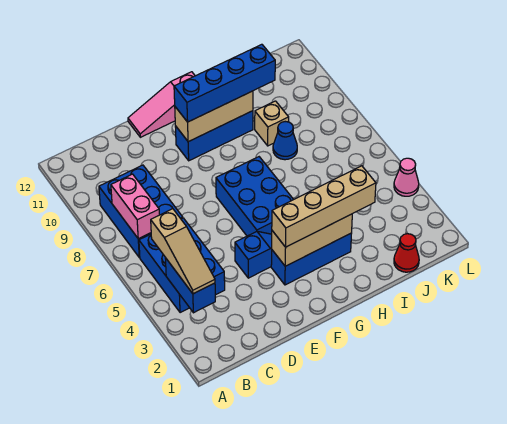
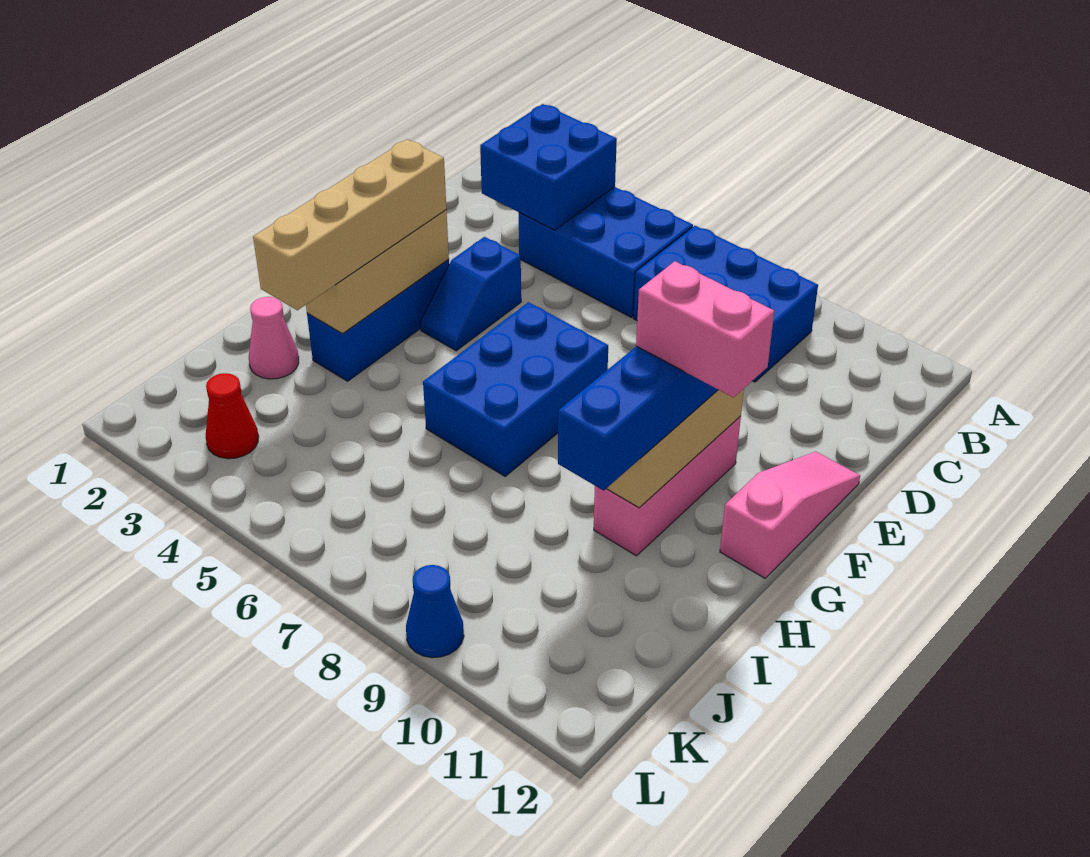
blue 1x2 brick [165,258,215,313] -> blue 2x2 brick [480,104,617,230]
tan 1x3 slope [151,209,215,294] -> none
pink 1x2 brick [111,174,159,239] -> pink 1x2 brick moved to [636,261,774,397]
blue 2x3 brick [216,157,294,236] -> blue 2x3 brick turned to [423,302,608,476]
blue 1x3 brick [175,111,253,161] -> pink 1x3 brick [594,416,741,556]
blue 1x1 cone [273,122,297,160] -> blue 1x1 cone moved to [406,565,464,658]
tan 1x1 brick [255,101,289,146] -> none
red 1x1 cone [394,234,419,272] -> red 1x1 cone moved to [206,373,259,459]
pink 1x1 cone [394,158,419,196] -> pink 1x1 cone moved to [249,297,299,379]

